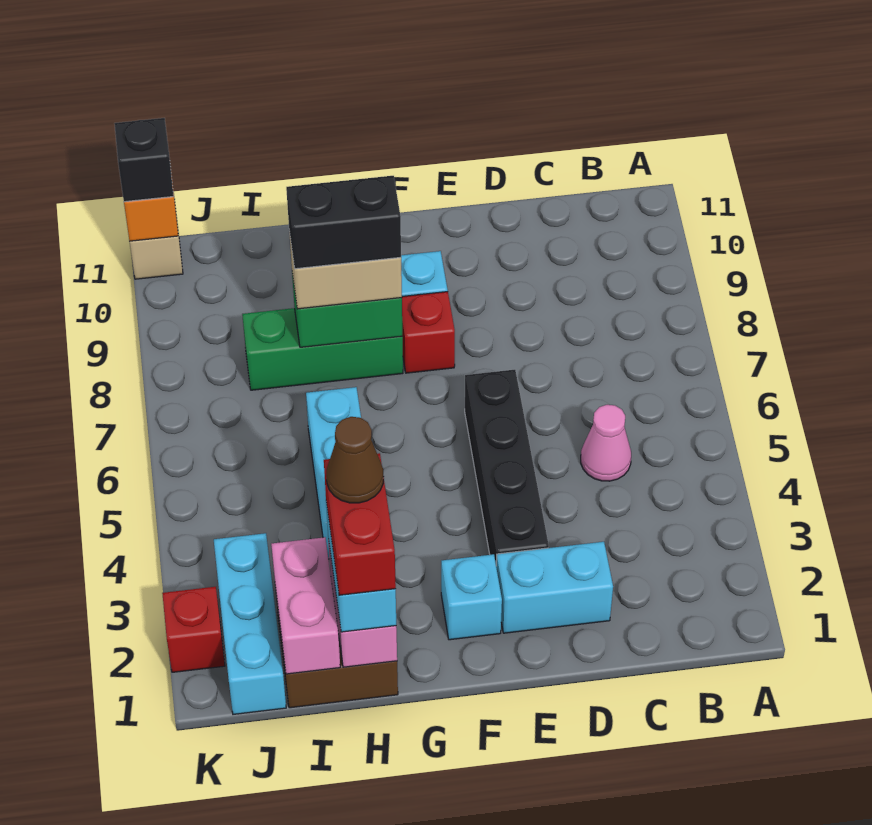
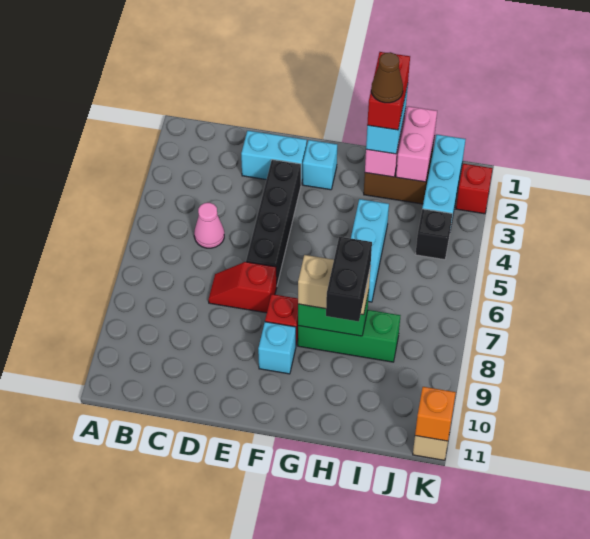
none -> red 1x2 slope [208,262,277,313]
black 1x2 brick [286,176,401,269] -> black 1x2 brick turned to [326,237,372,321]
black 1x1 brick [114,118,174,202] -> black 1x1 brick moved to [415,209,452,260]

